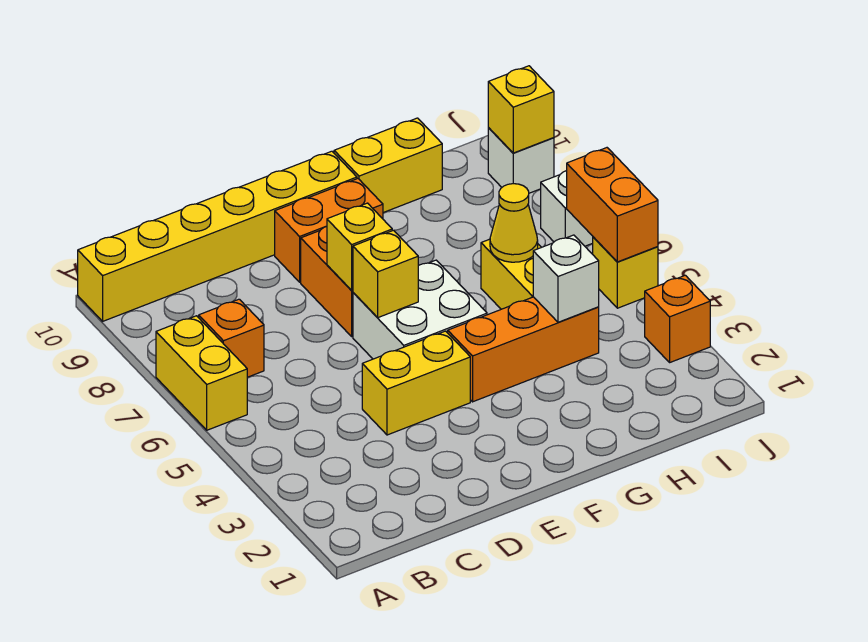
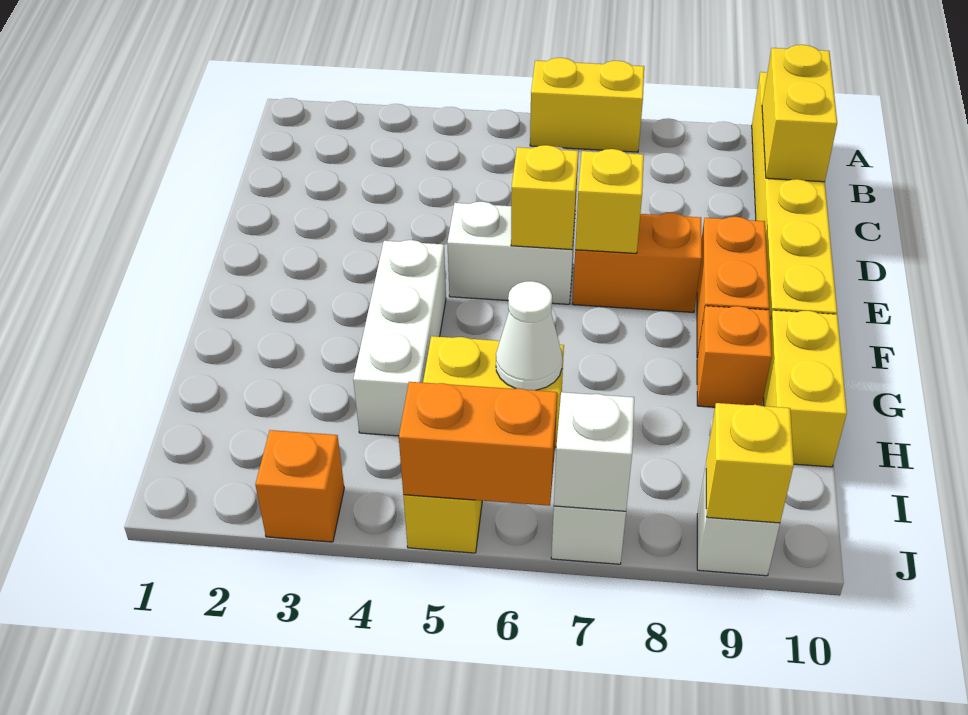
orange 1x1 brick [199,299,264,377] -> orange 1x1 brick moved to [697,306,772,407]
yellow 1x2 brick [362,331,470,435] -> yellow 1x2 brick moved to [762,45,837,182]
white 2x2 brick [353,260,487,359] -> white 1x2 brick [447,202,576,304]
orange 1x3 brick [448,297,599,402] -> white 1x3 brick [353,240,446,436]
white 1x1 brick [533,235,599,322] -> white 1x1 brick moved to [554,392,634,511]
yellow 1x1 cone [490,184,538,262] -> white 1x1 cone [496,281,562,390]

